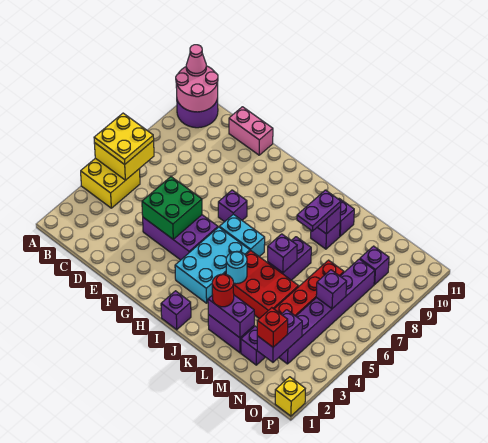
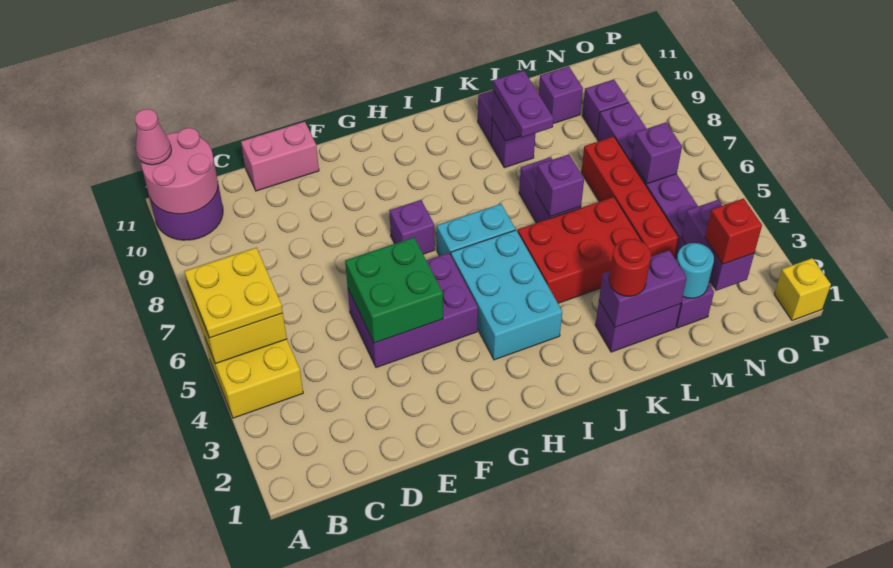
purple 1x1 brick [161,291,191,330] -> purple 1x1 brick moved to [539,66,583,123]
cyan 1x1 round brick [226,251,247,284] -> cyan 1x1 round brick moved to [676,243,714,298]

